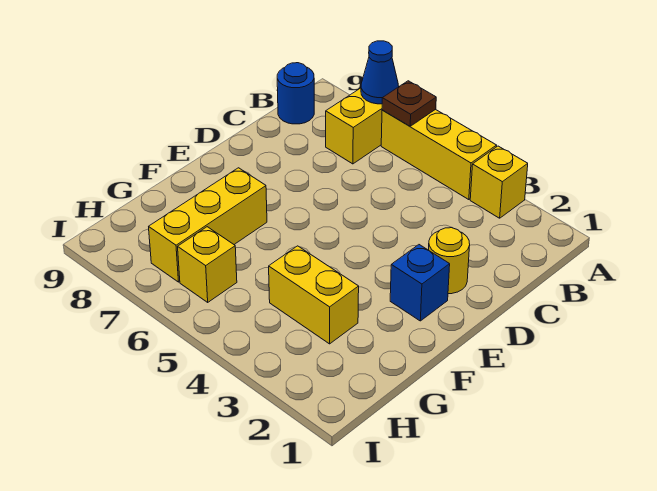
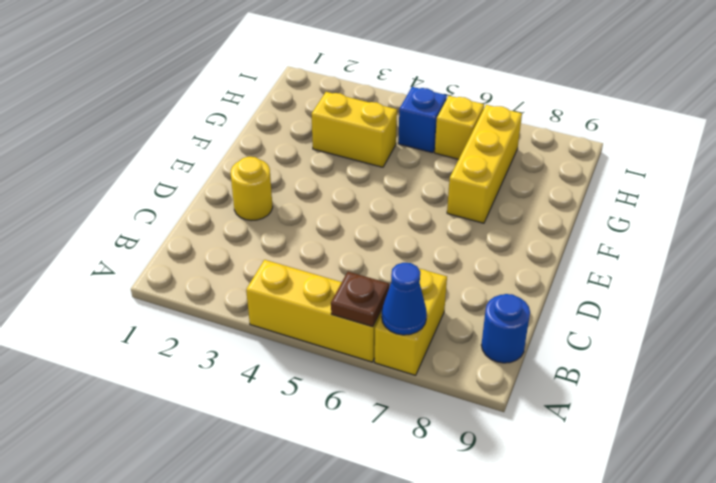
yellow 1x1 brick [470,146,528,218] -> none
blue 1x1 brick [390,245,450,321] -> blue 1x1 brick moved to [398,87,447,153]

